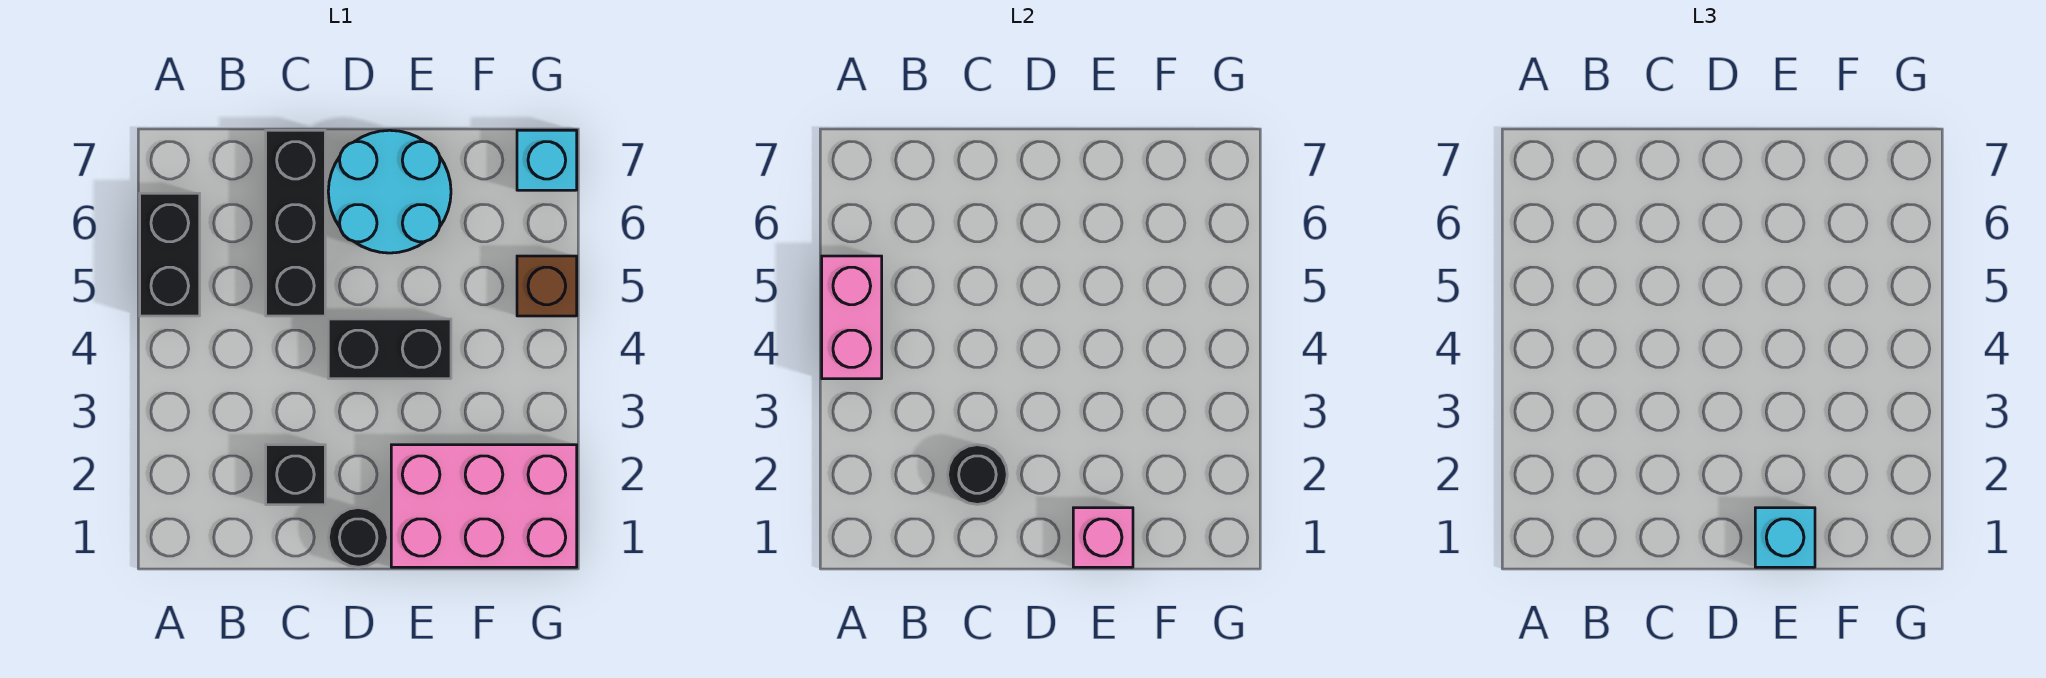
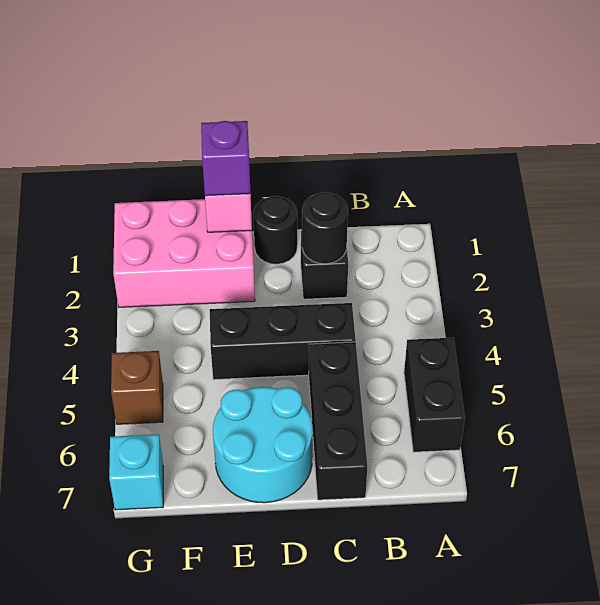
pink 1x2 brick [822,256,882,379] -> none
black 1x2 brick [328,319,451,379] -> black 1x3 brick [210,303,356,380]
cyan 1x1 brick [1755,508,1815,567] -> purple 1x1 brick [201,121,251,196]

